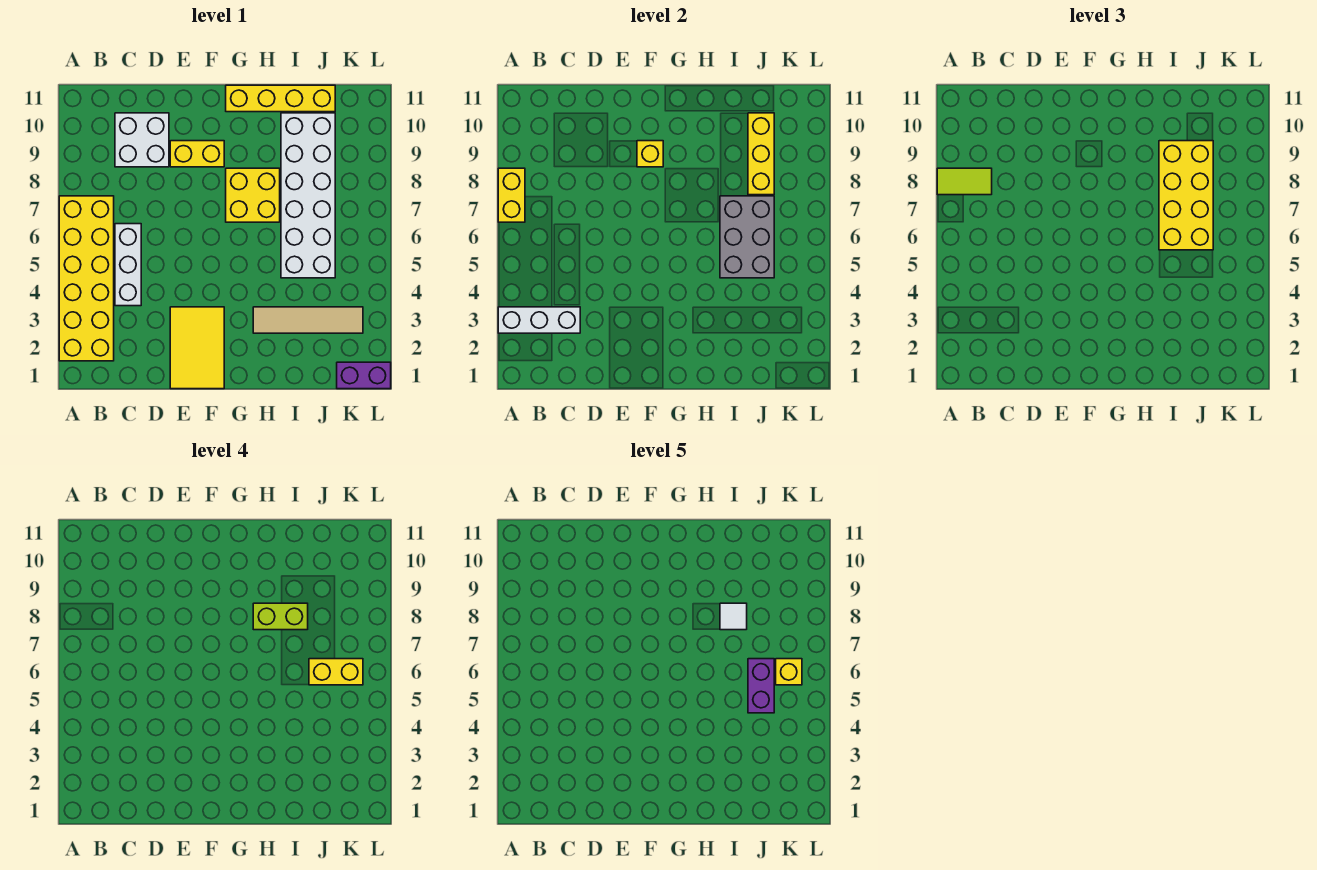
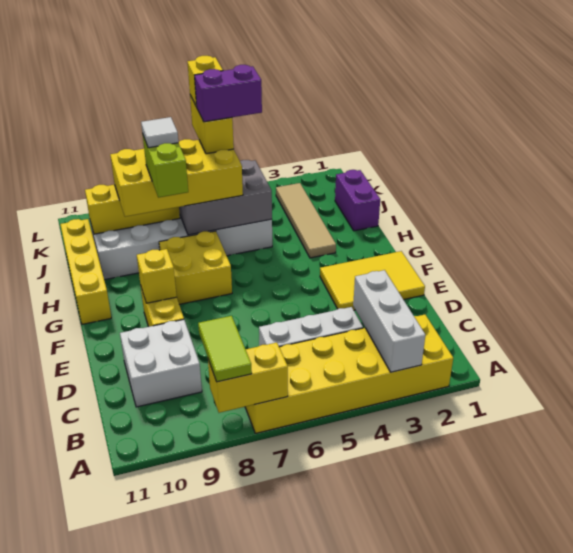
purple 1x2 brick [337,362,391,389] -> purple 1x2 brick moved to [335,170,380,231]

